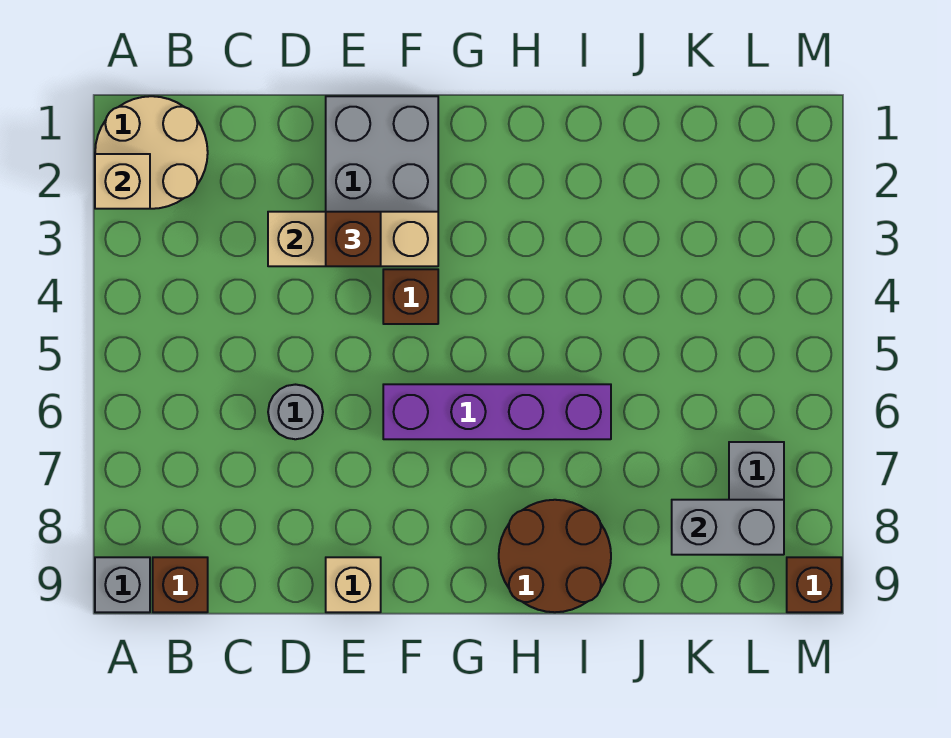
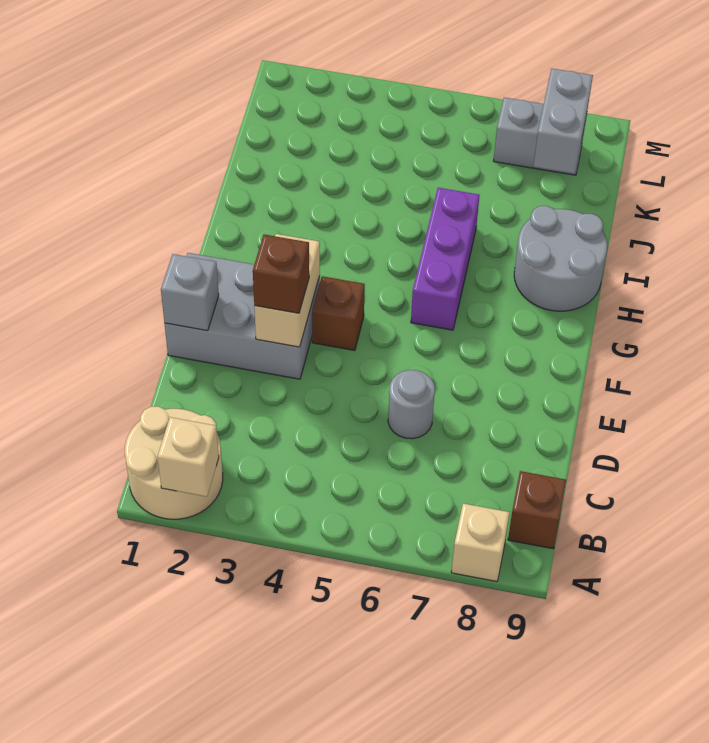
grey 1x1 brick [95,557,150,612] -> grey 1x1 brick moved to [161,254,219,331]
tan 1x3 brick [268,212,438,266] -> tan 1x2 brick [254,234,320,347]
tan 1x1 brick [326,557,381,612] -> tan 1x1 brick moved to [451,503,510,582]
purple 1x4 brick [383,384,611,439] -> purple 1x3 brick [411,188,479,330]
brown 2x2 round brick [499,500,611,612] -> grey 2x2 round brick [514,206,607,311]
brown 1x1 brick [787,557,842,612] -> none

